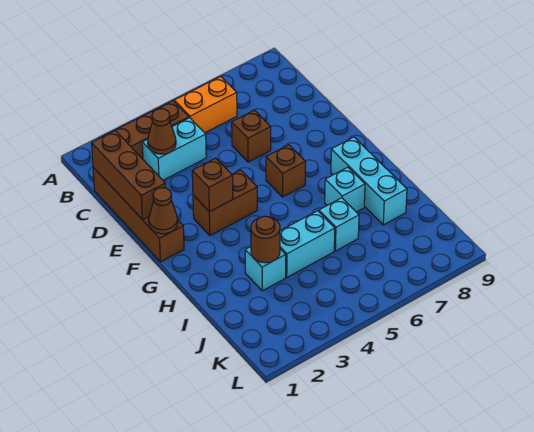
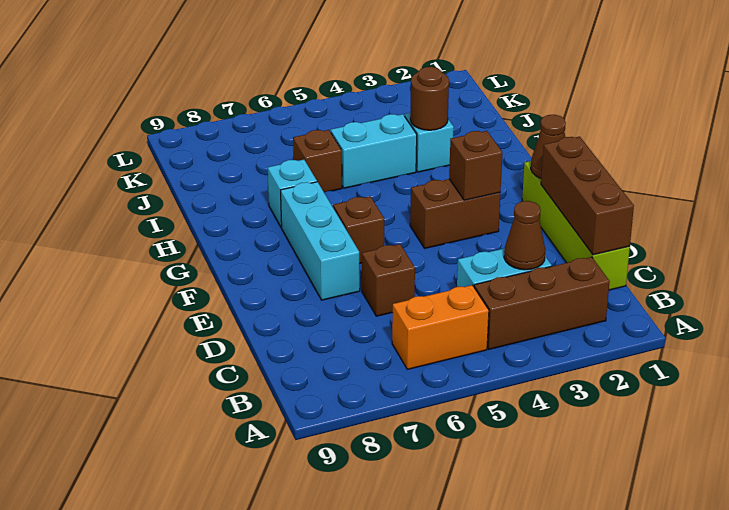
brown 1x4 brick [93,167,184,262] -> lime 1x4 brick [522,161,630,290]
cyan 1x3 brick [331,137,407,225] -> cyan 1x3 brick moved to [281,182,360,300]
cyan 1x1 brick [319,198,359,251] -> brown 1x1 brick [293,130,342,192]

